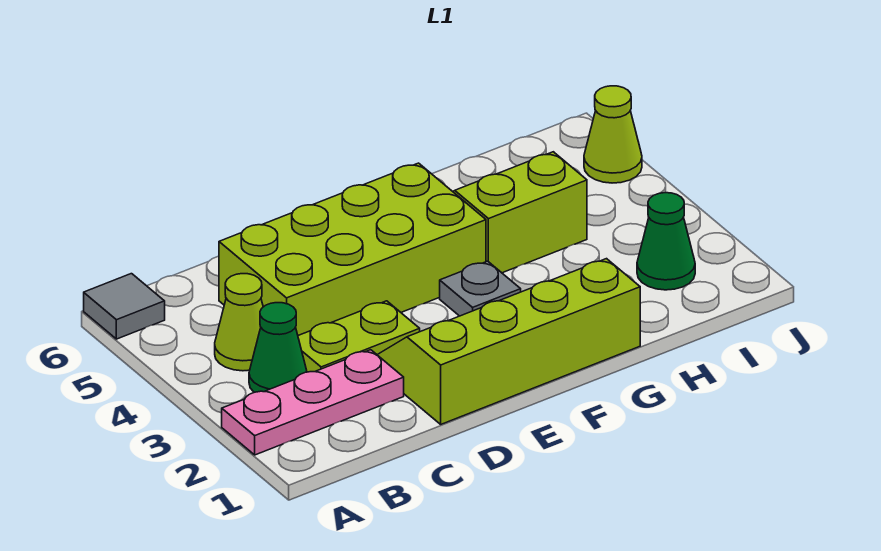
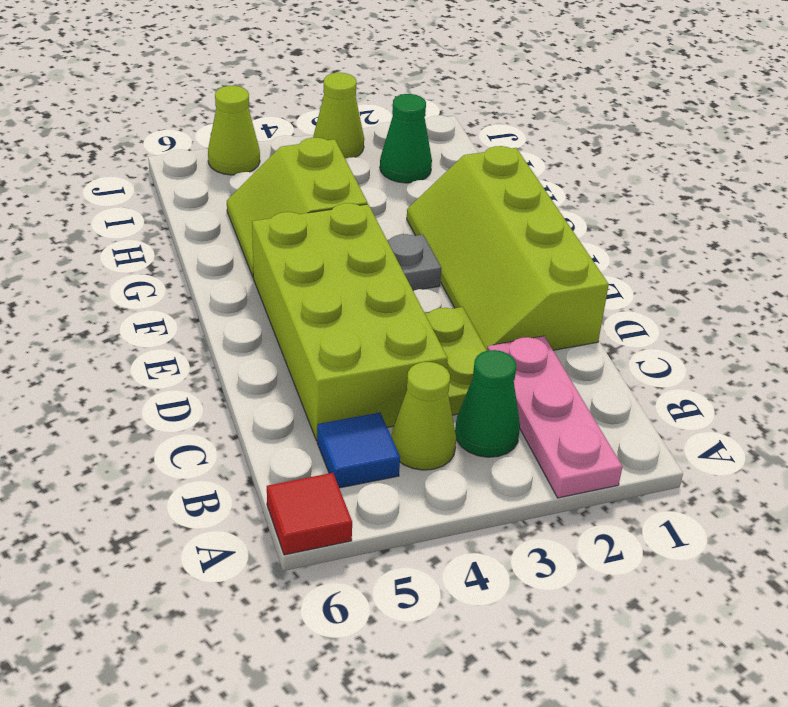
grey 1x1 tile [84,274,165,339] -> red 1x1 tile [267,473,352,555]
none -> blue 1x1 tile [317,413,400,488]
none -> lime 1x1 cone [313,73,364,159]

